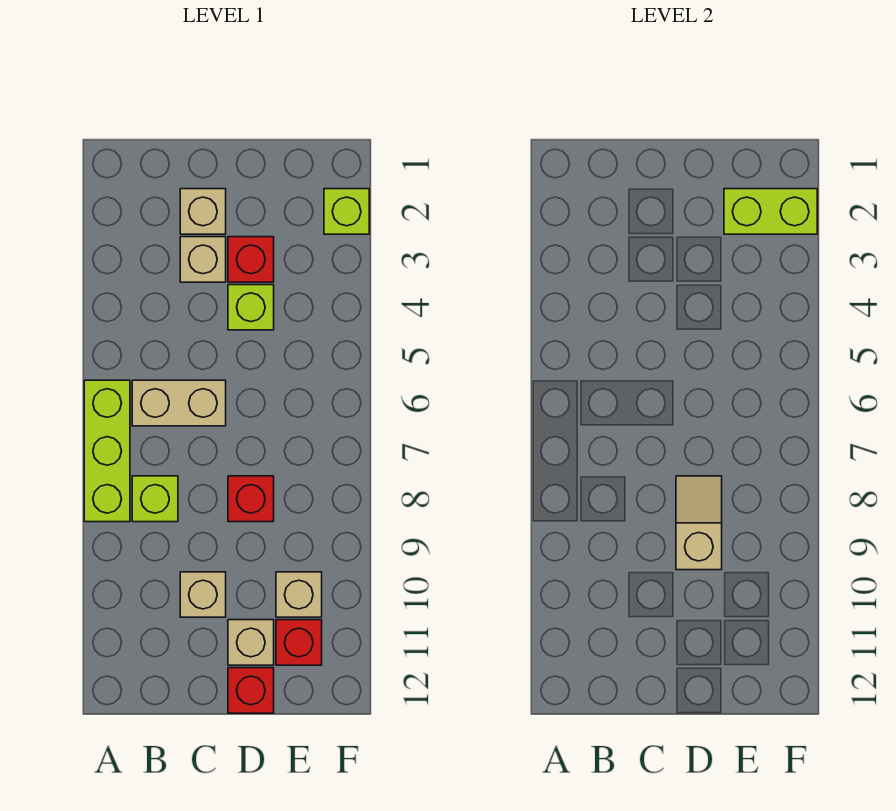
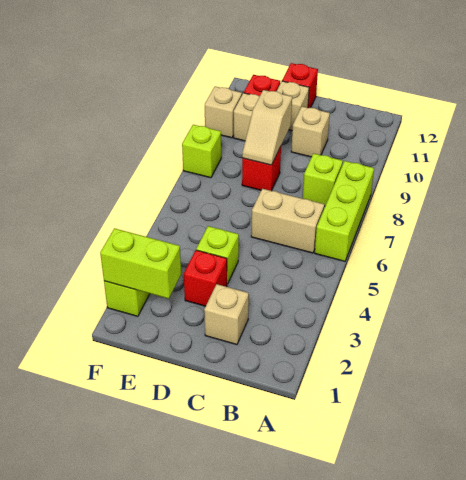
tan 1x1 brick [180,237,226,282] -> tan 1x1 brick moved to [205,86,242,138]
none -> lime 1x1 brick [182,125,221,178]

